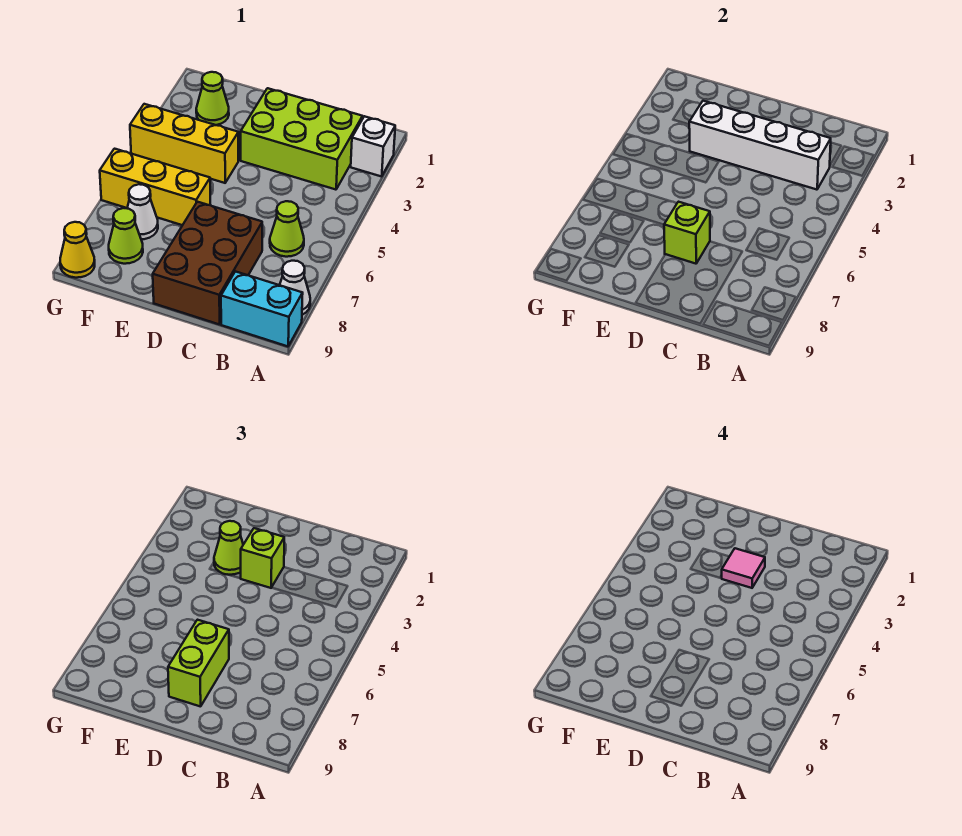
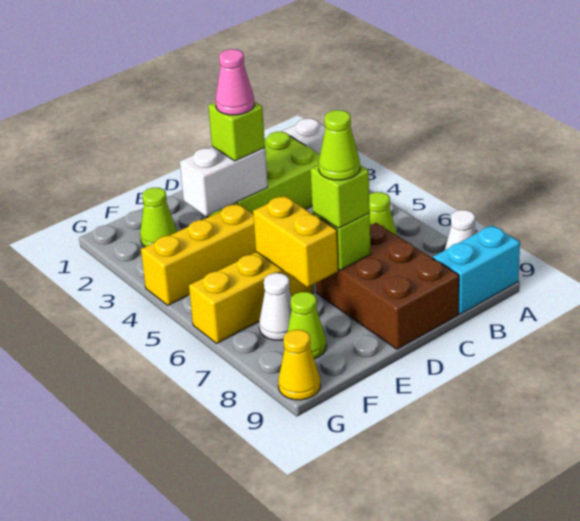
white 1x4 brick [689,101,831,190] -> white 1x2 brick [180,147,268,217]
pink 1x1 tile [721,548,765,588] -> pink 1x1 cone [215,49,254,115]
lime 1x2 brick [168,620,229,707] -> lime 1x1 brick [311,165,370,228]
lime 1x1 cone [214,521,243,575] -> lime 1x1 cone moved to [319,110,360,180]
none -> yellow 1x2 brick [253,196,338,287]

